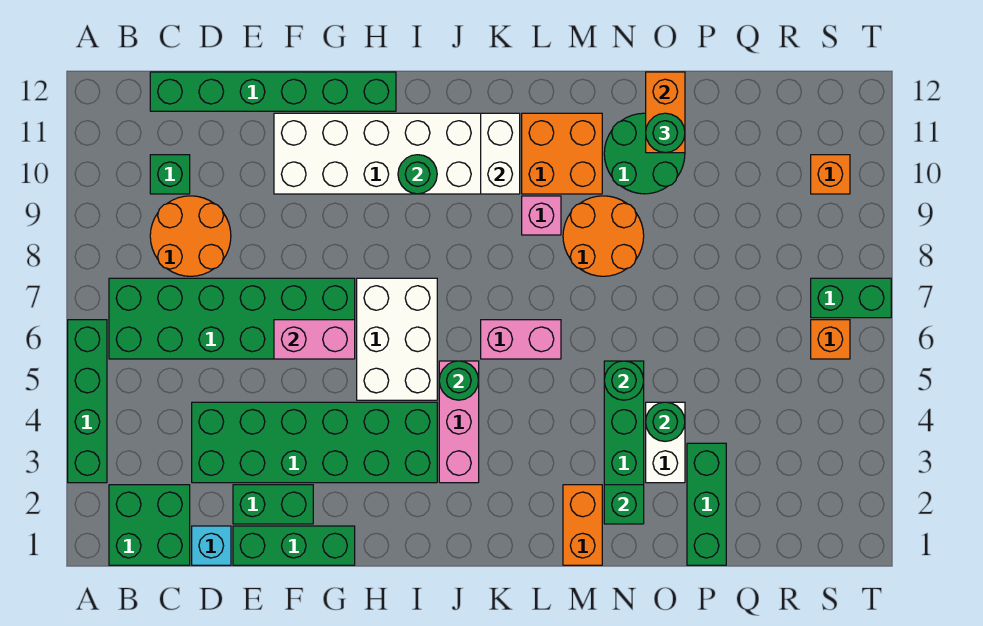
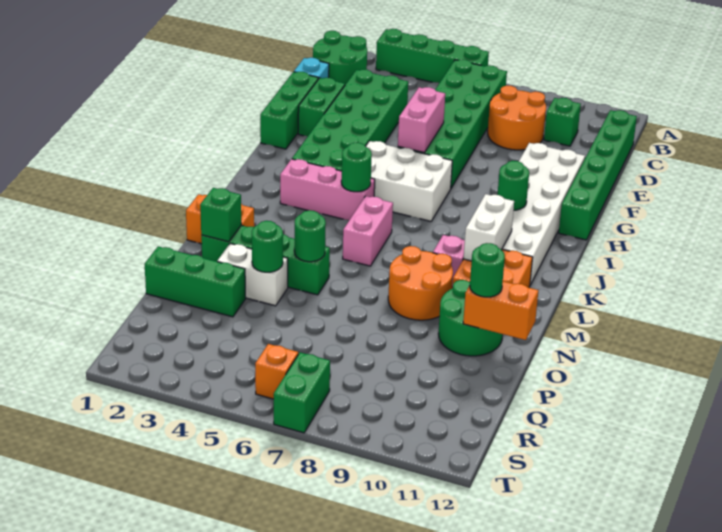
green 2x2 brick [109,485,190,565] -> green 2x2 round brick [313,31,367,85]
white 1x2 brick [481,113,520,194] -> white 1x2 brick turned to [463,194,514,261]
orange 1x1 brick [811,155,850,194] -> none

